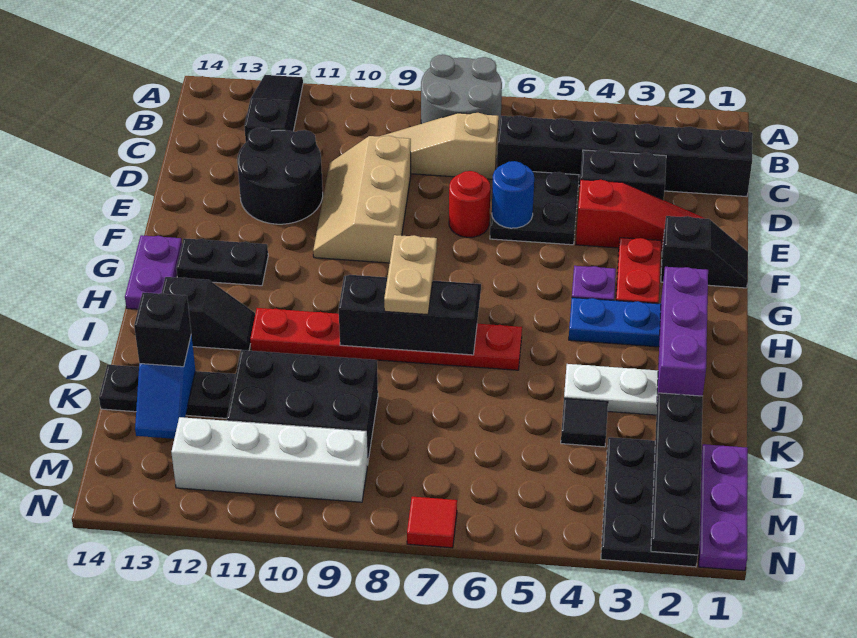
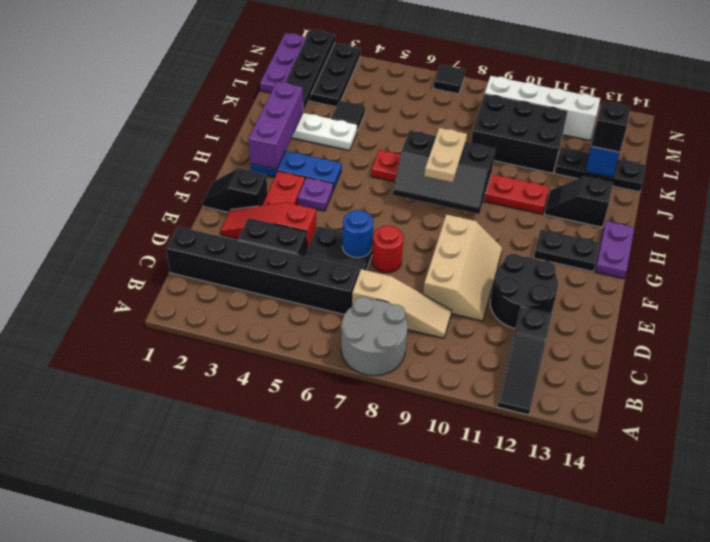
red 1x1 tile [407,497,457,548] -> black 1x1 tile [434,64,465,94]

